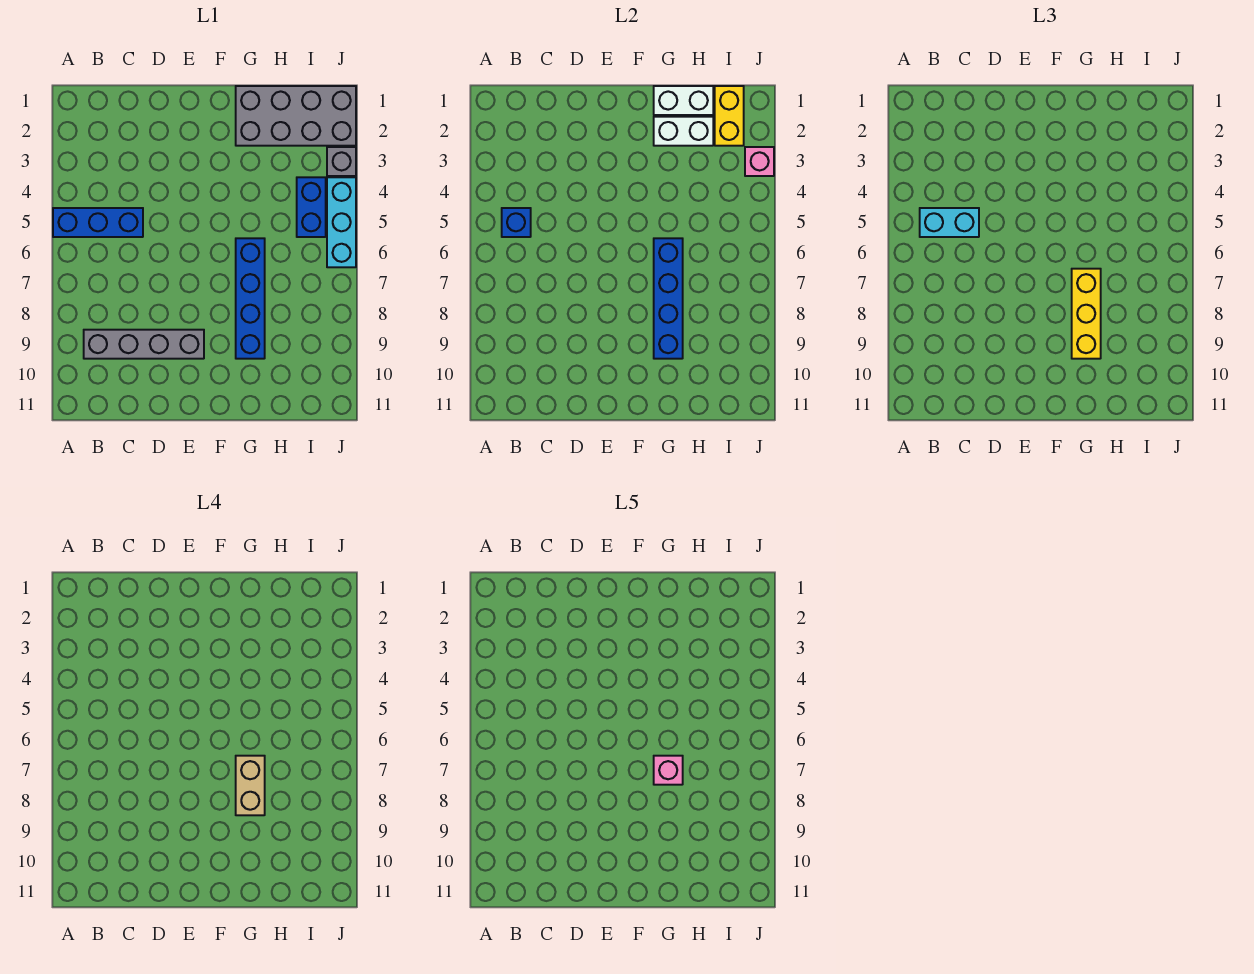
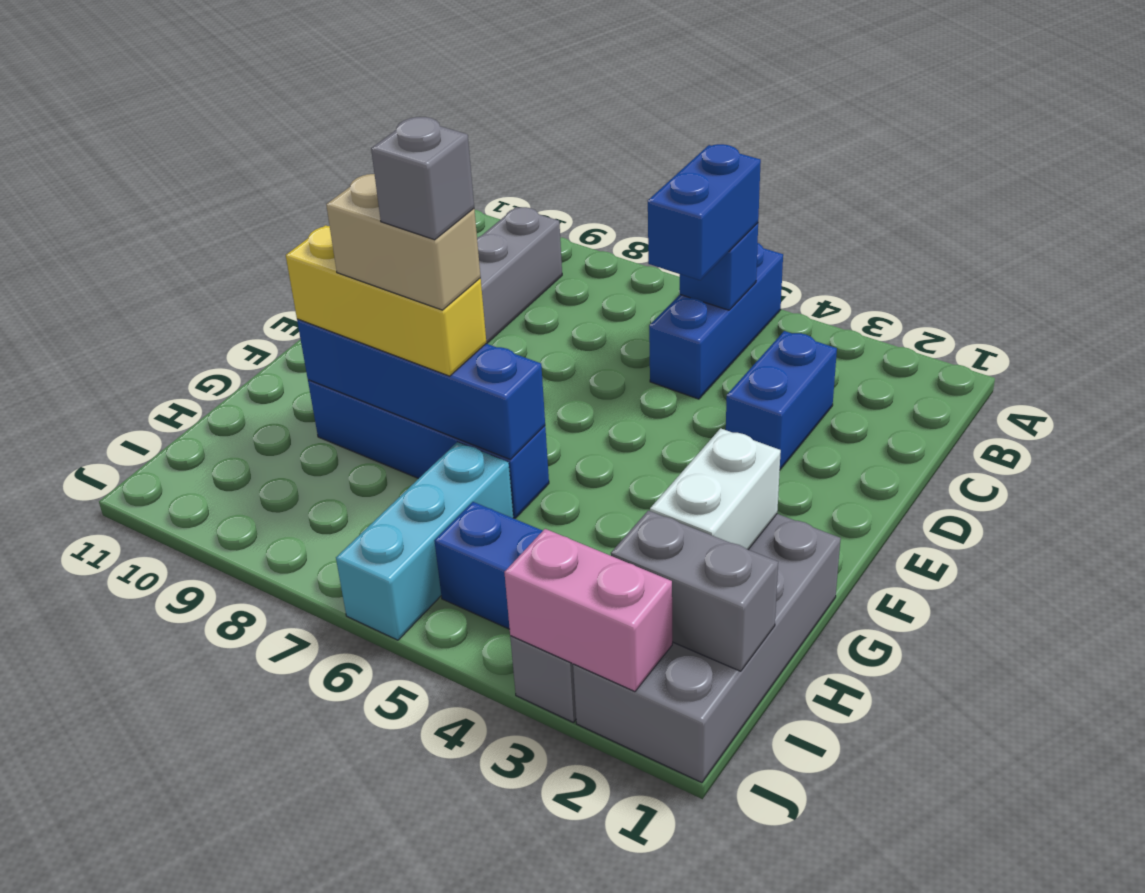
cyan 1x2 brick [920,208,979,237] -> blue 1x2 brick [648,144,761,280]
none -> blue 1x2 brick [726,331,837,469]
white 1x2 brick [654,86,713,115] -> none
pink 1x1 brick [654,756,683,785] -> grey 1x1 brick [371,117,474,240]
yellow 1x2 brick [715,86,744,146] -> grey 1x2 brick [611,511,778,671]
pink 1x1 brick [745,147,774,176] -> pink 1x2 brick [504,529,672,692]
cyan 1x3 brick [327,177,356,267] -> cyan 1x3 brick turned to [336,442,513,640]

